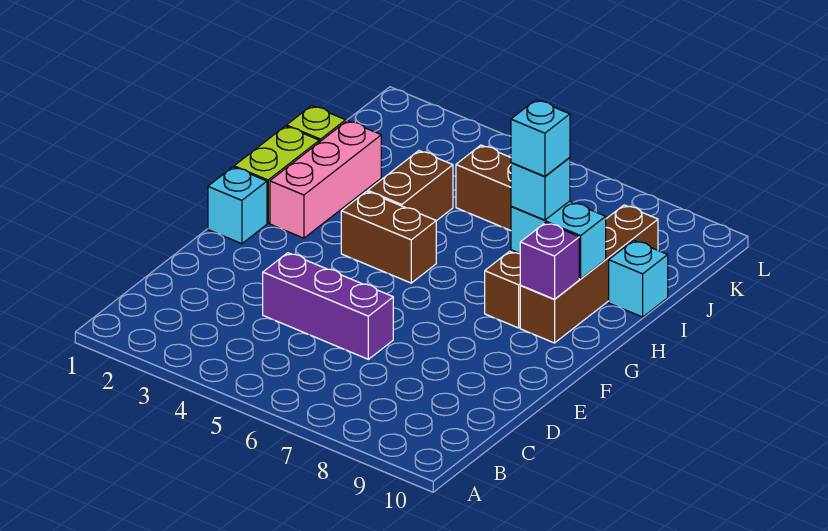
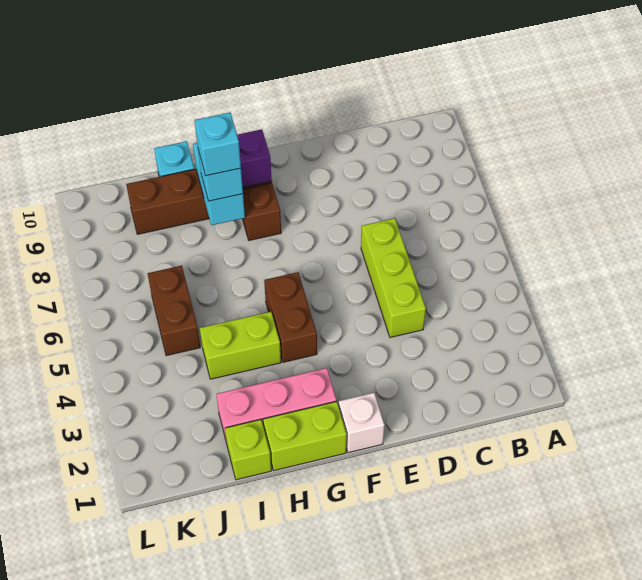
purple 1x3 brick [263,253,393,359] -> lime 1x3 brick [361,218,426,337]
cyan 1x1 brick [208,167,267,244] -> white 1x1 brick [339,393,385,453]
brown 1x2 brick [368,151,453,221] -> lime 1x2 brick [200,312,281,379]

